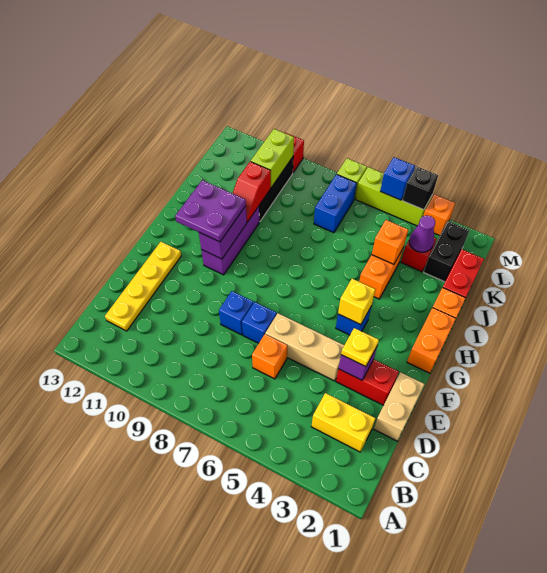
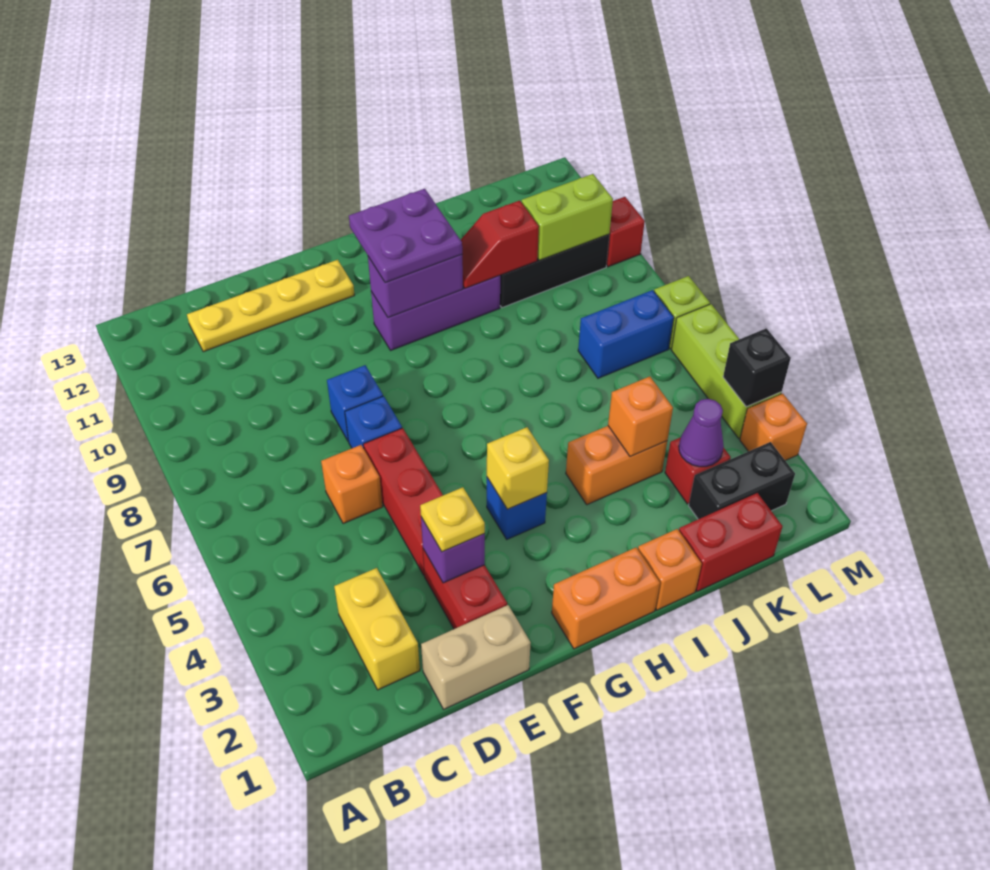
tan 1x3 brick [265,313,344,381] -> red 1x3 brick [363,428,443,575]
blue 1x1 brick [380,157,415,200] -> none

